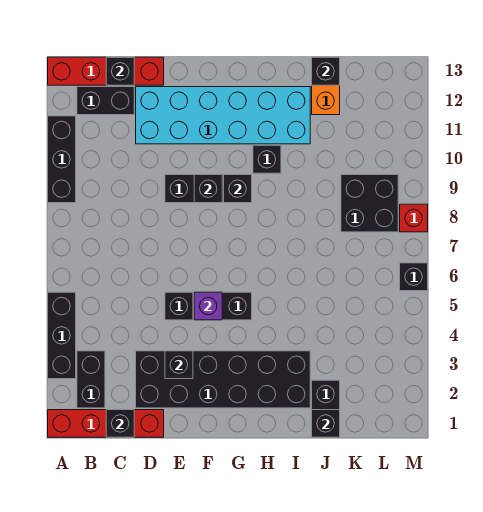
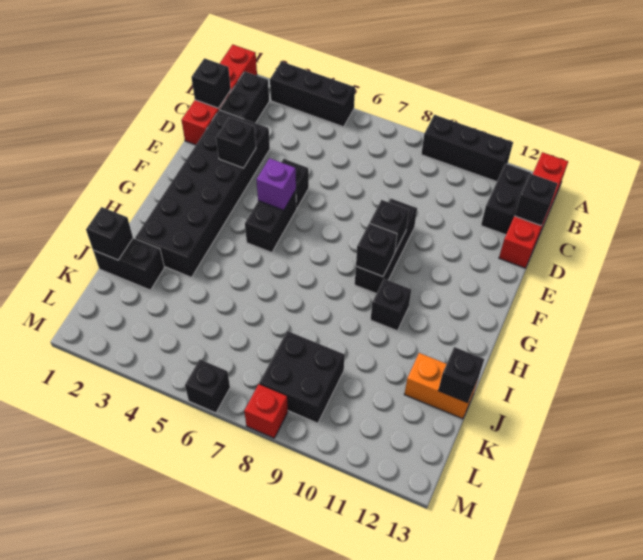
black 1x2 brick [77,351,105,408] -> black 1x2 brick turned to [220,72,269,123]
cyan 2x6 brick [136,87,310,144] -> none

